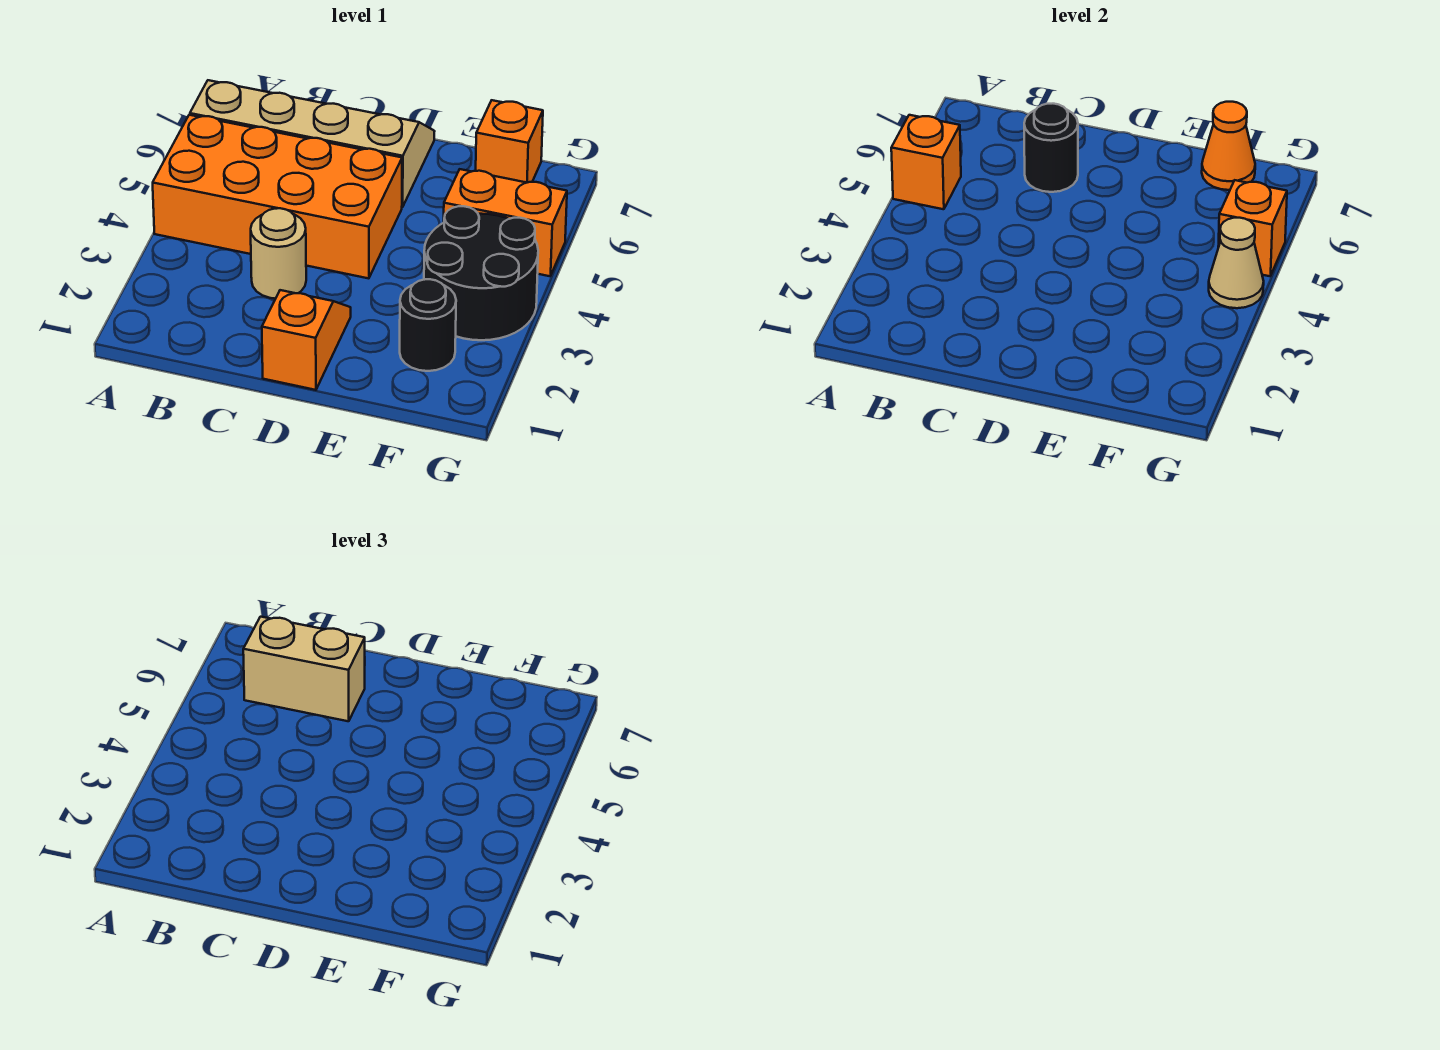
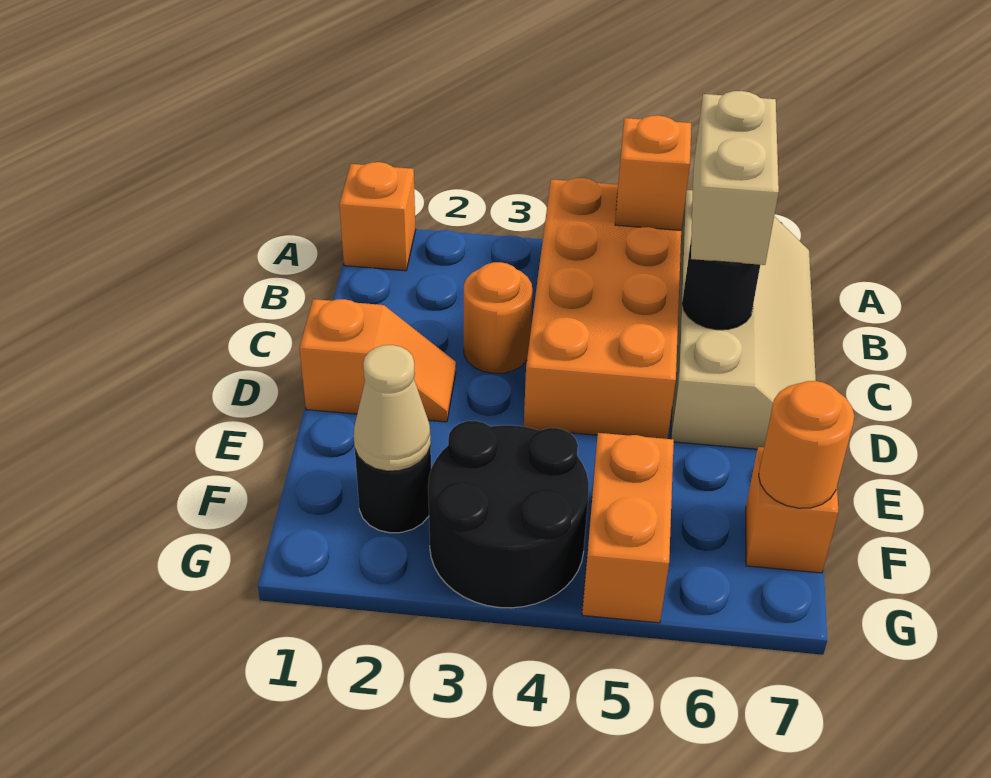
tan 1x1 round brick [251,208,306,299] -> orange 1x1 round brick [464,262,532,373]
orange 1x1 cone [1202,102,1255,190] -> orange 1x1 round brick [759,381,854,508]
tan 1x1 cone [1209,218,1264,308] -> tan 1x1 cone moved to [354,345,431,471]
orange 1x1 brick [1218,180,1287,276] -> orange 1x1 brick moved to [339,162,416,271]

